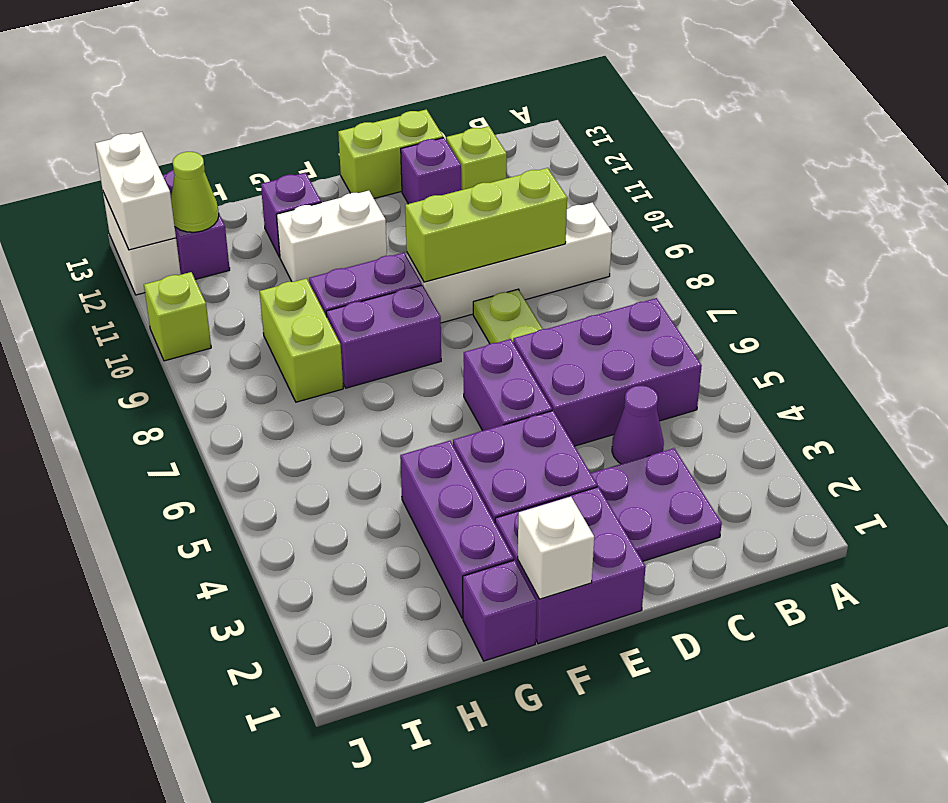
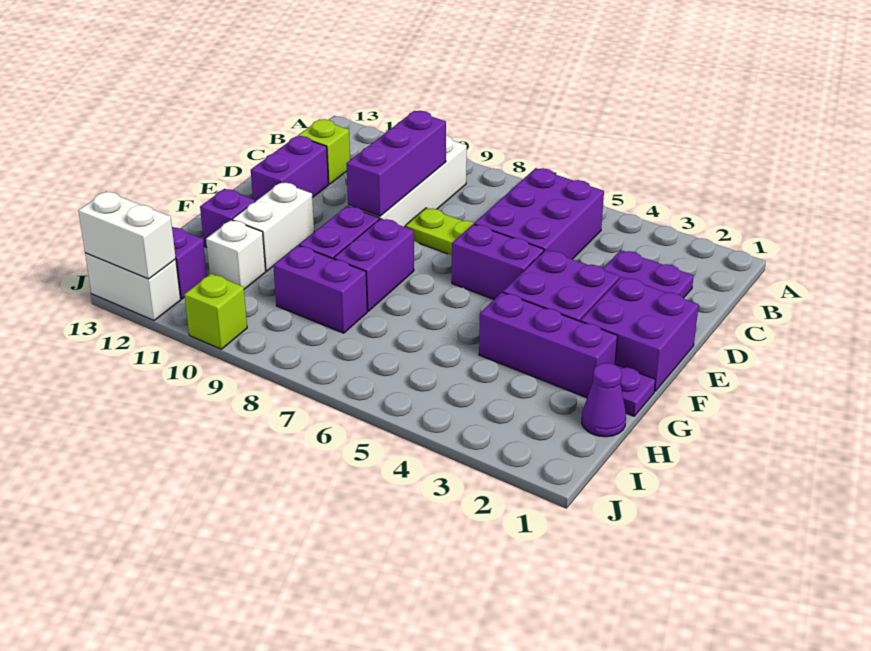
purple 1x1 cone [612,386,664,464] -> purple 1x1 cone moved to [582,363,626,437]
lime 1x3 brick [405,168,567,282] -> purple 1x3 brick [346,111,446,216]
purple 1x1 brick [401,138,461,204] -> purple 1x2 brick [251,136,328,201]
lime 1x2 brick [338,109,443,198] -> none
white 1x1 brick [518,497,594,599] -> white 1x1 brick moved to [206,220,266,289]
purple 1x1 brick [463,560,537,661] -> purple 1x1 plate [616,365,656,416]
lime 1x2 brick [260,279,343,402] -> purple 1x2 brick [273,246,367,333]
lime 1x1 cone [171,152,219,232] -> none

